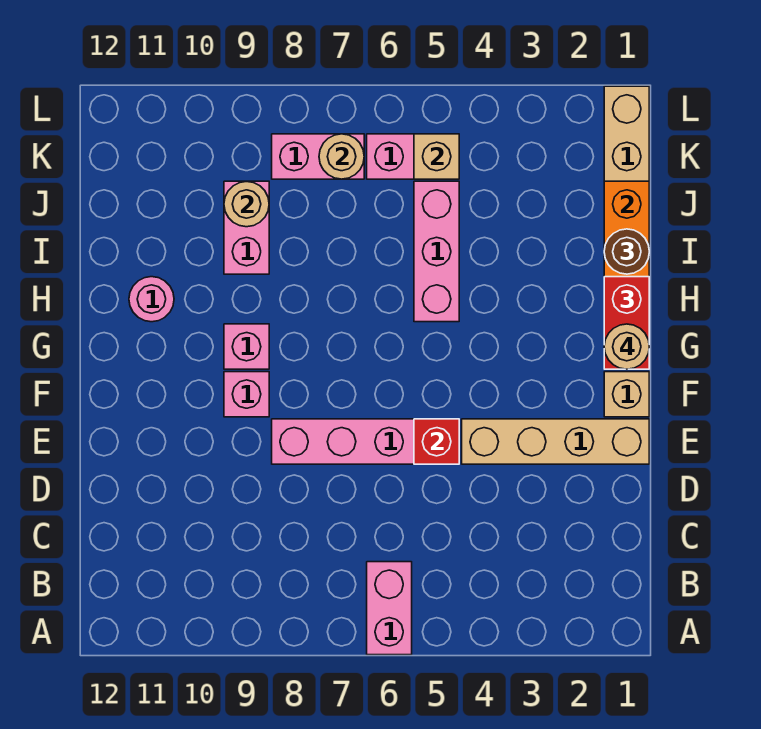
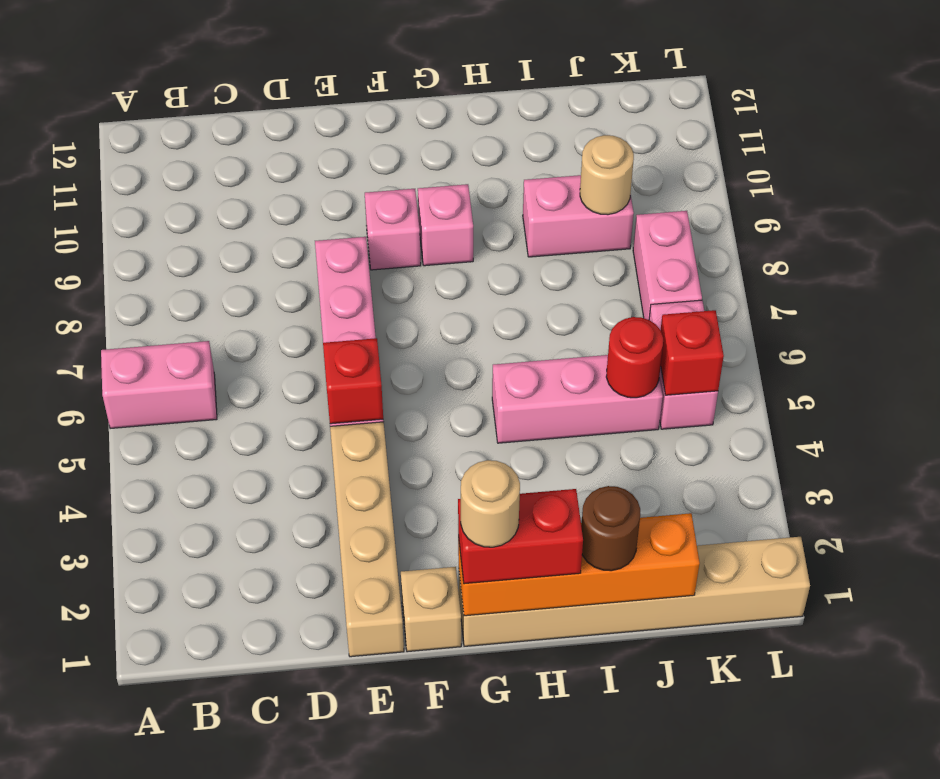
pink 1x1 round brick [129,277,174,322] -> none
none -> red 1x1 round brick [606,317,663,398]
tan 1x1 brick [414,134,459,179] -> red 1x1 brick [661,310,724,395]
tan 1x1 round brick [319,134,364,179] -> none

